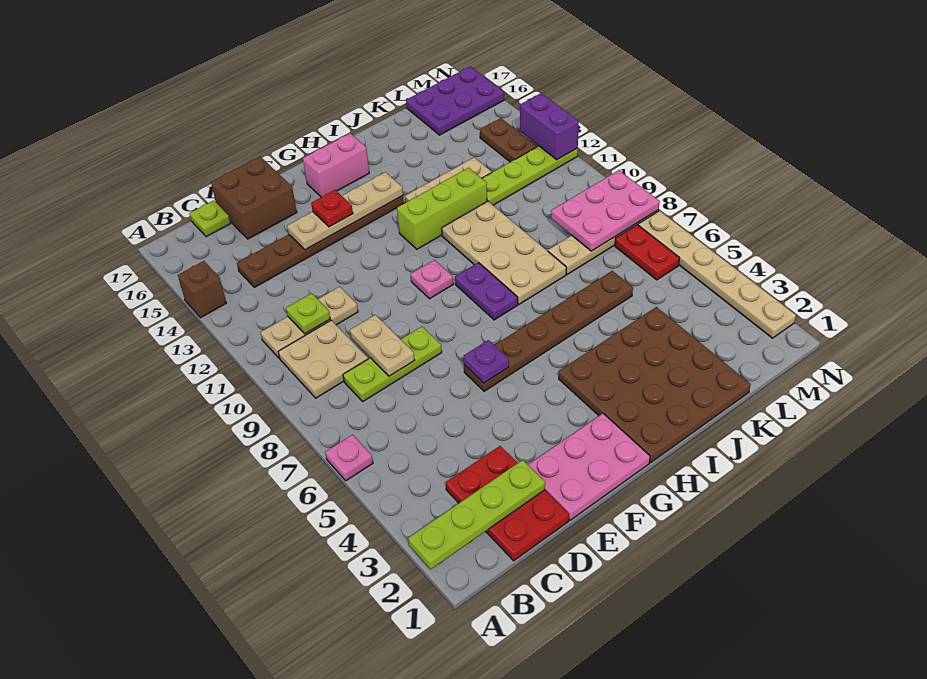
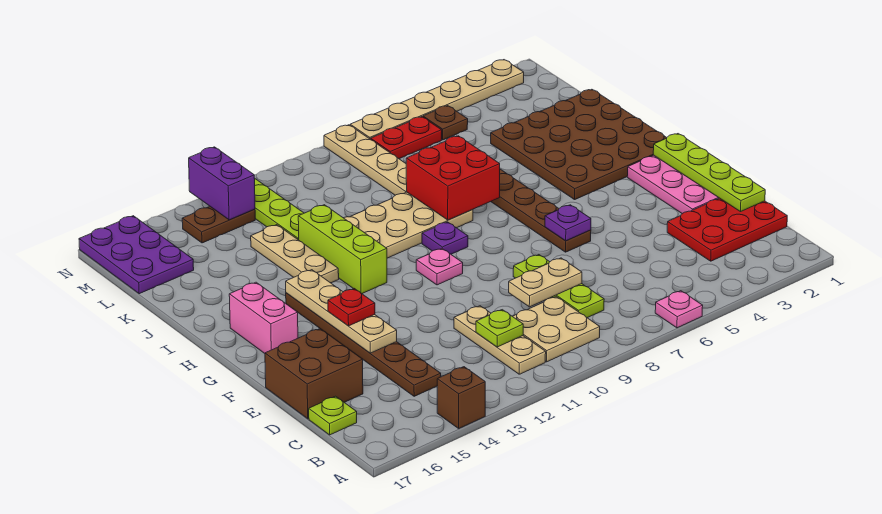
lime 1x4 plate [408,460,545,569] -> lime 1x4 plate moved to [653,134,765,212]
purple 1x2 plate [455,263,518,320] -> purple 1x1 plate [422,222,468,254]
none -> red 2x2 brick [406,136,500,220]
pink 2x3 plate [551,170,660,251] -> none
none -> brown 1x1 plate [423,106,468,140]
purple 1x2 brick [520,93,579,160] -> purple 1x2 brick turned to [189,147,255,220]

